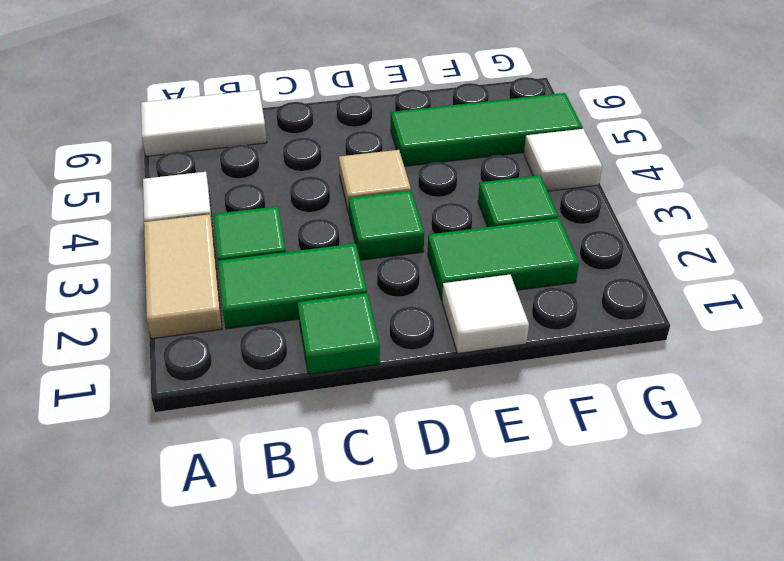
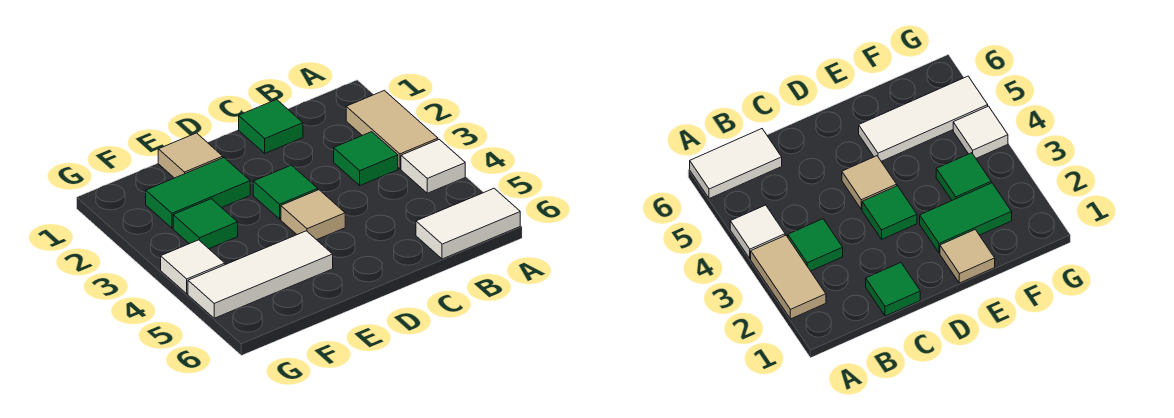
green 1x2 tile [218,243,367,329] -> none
white 1x1 tile [442,275,529,353] -> tan 1x1 tile [158,133,223,178]
green 1x3 tile [391,93,583,166] -> white 1x3 tile [188,231,333,318]

